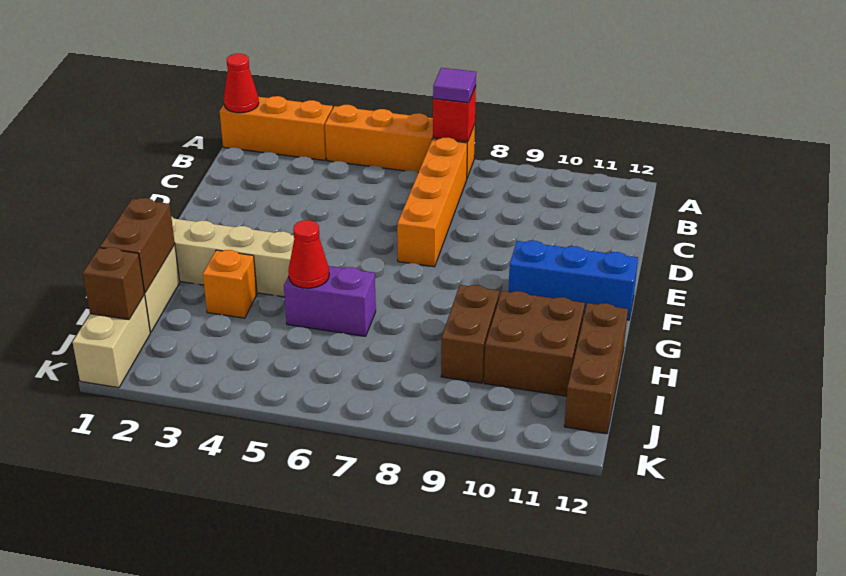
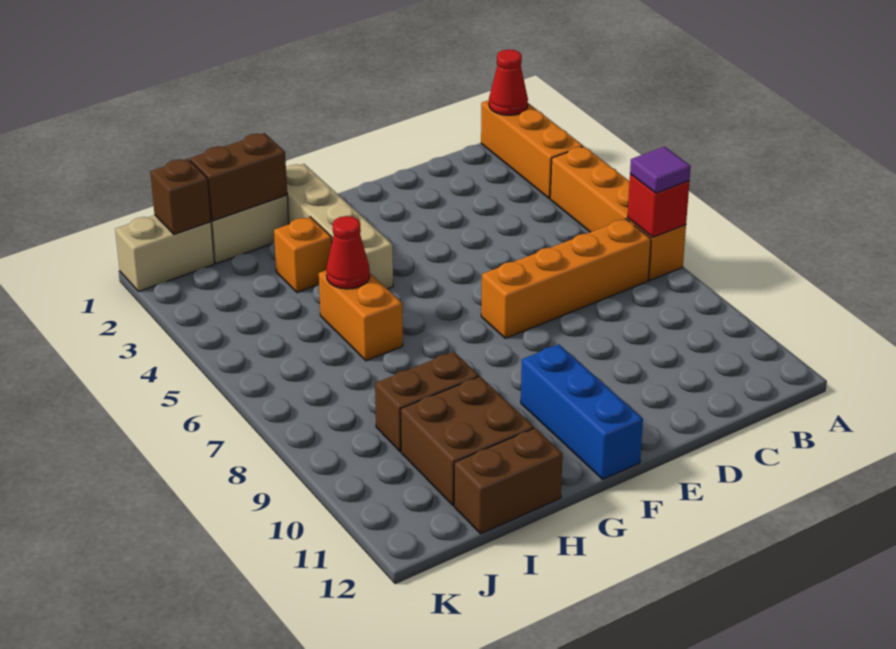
purple 1x2 brick [284,266,376,336] -> orange 1x2 brick [319,270,403,361]
brown 1x3 brick [564,303,628,434] -> brown 1x2 brick [454,428,563,534]

